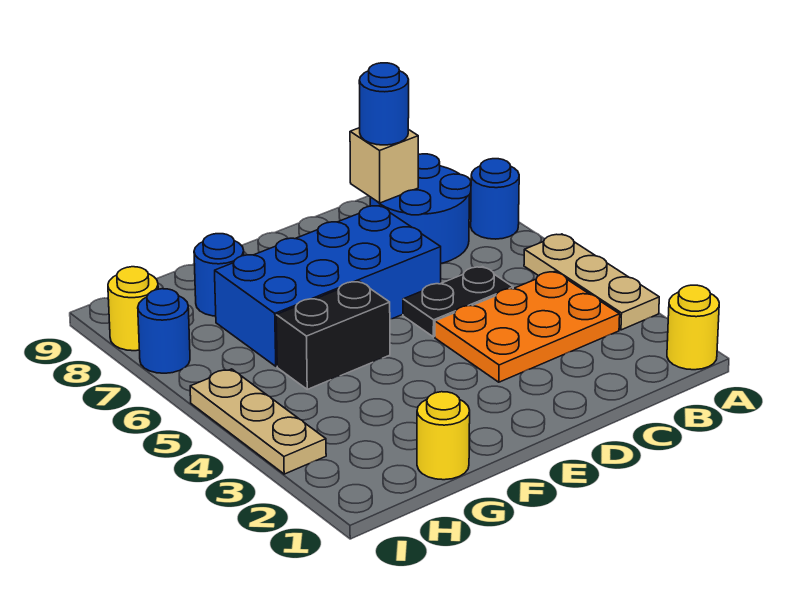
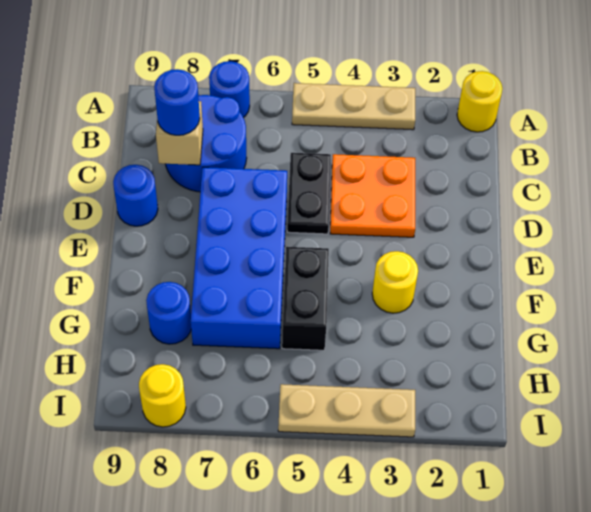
orange 2x3 plate [435,272,620,382] -> orange 2x2 plate [330,154,415,237]
yellow 1x1 round brick [417,392,470,480] -> yellow 1x1 round brick moved to [372,251,418,313]
blue 1x1 round brick [138,289,190,373] -> blue 1x1 round brick moved to [113,165,158,226]

